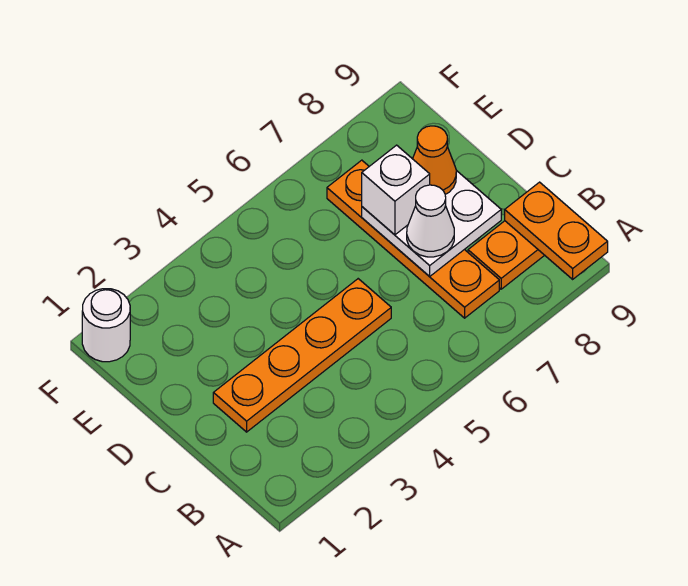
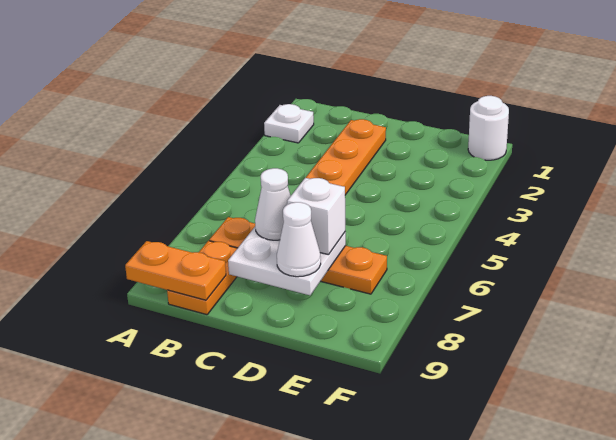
none -> white 1x1 plate [264,104,314,143]
orange 1x1 cone [413,126,456,194] -> white 1x1 cone [277,202,321,277]

